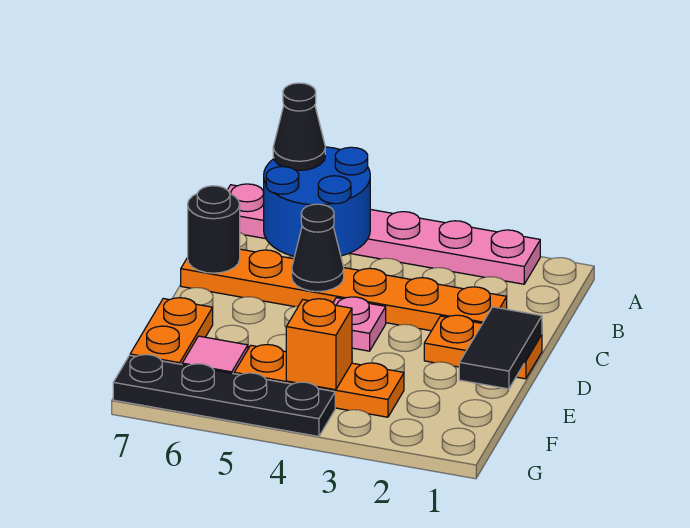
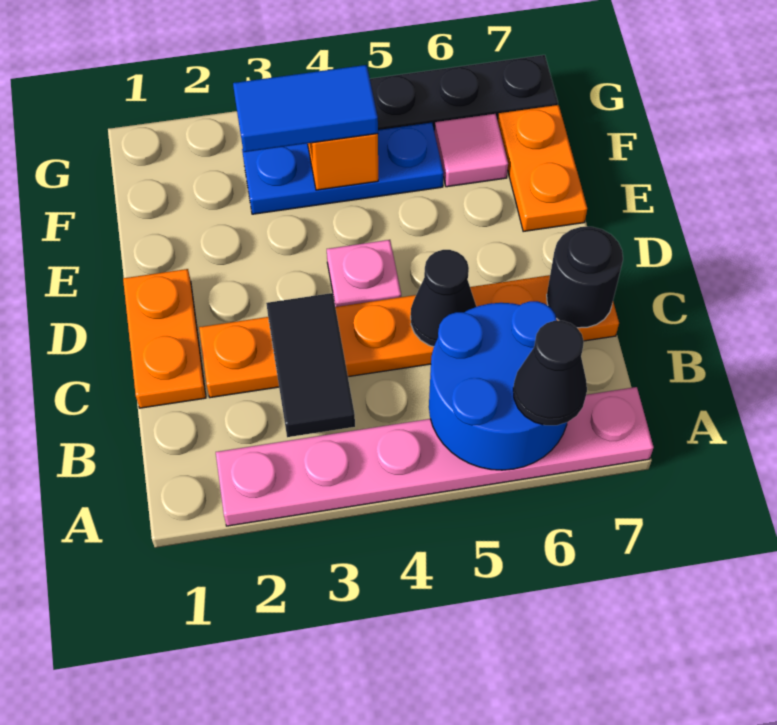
orange 1x2 plate [424,315,542,379] -> orange 1x2 plate turned to [123,269,206,408]
black 1x2 tile [459,307,542,389] -> black 1x2 tile moved to [266,293,355,437]
orange 1x3 plate [234,345,404,417] -> blue 1x3 plate [242,123,444,214]
none -> blue 1x2 tile [233,65,378,152]

